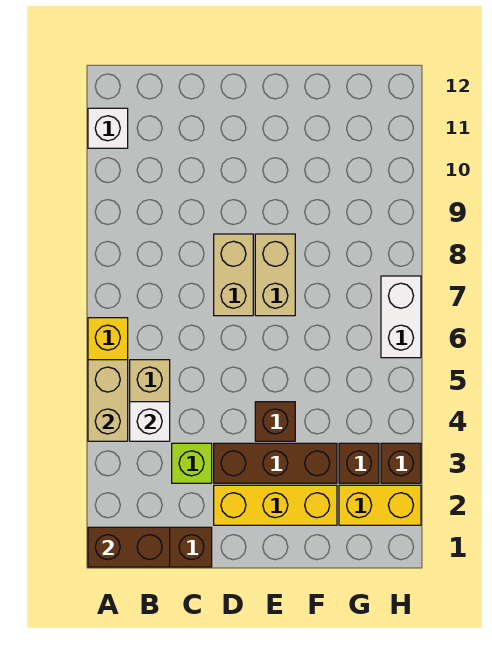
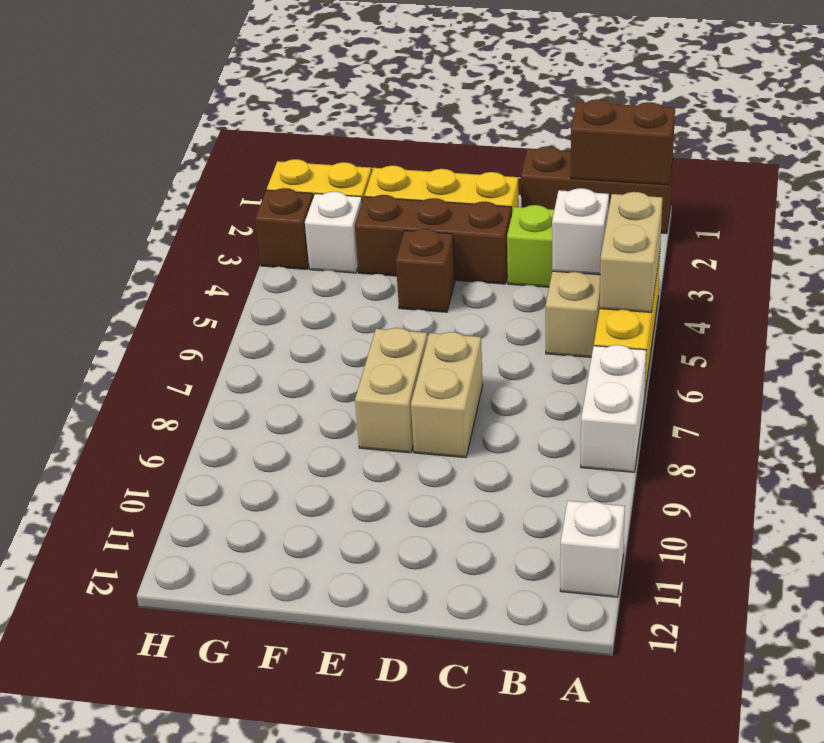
brown 1x1 brick [339,443,379,483] -> white 1x1 brick [305,192,362,273]
white 1x2 brick [381,276,421,358] -> white 1x2 brick moved to [581,345,646,472]

